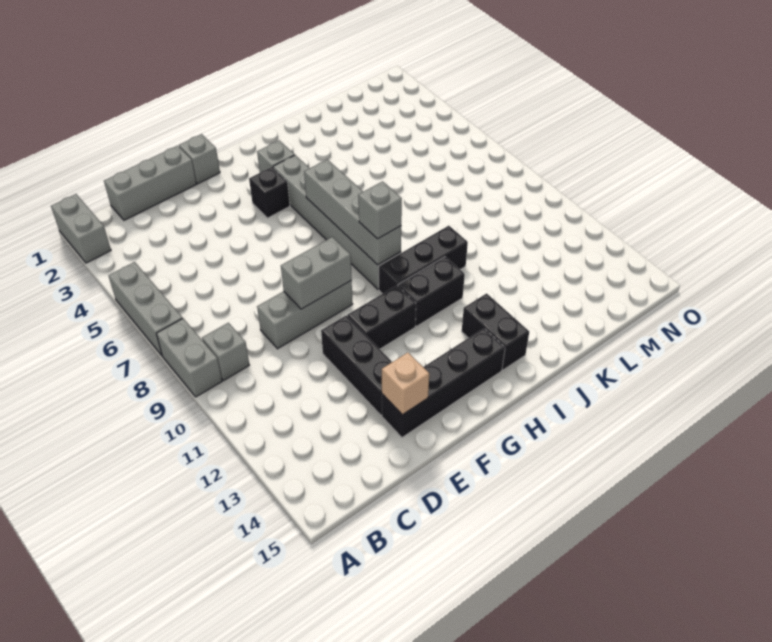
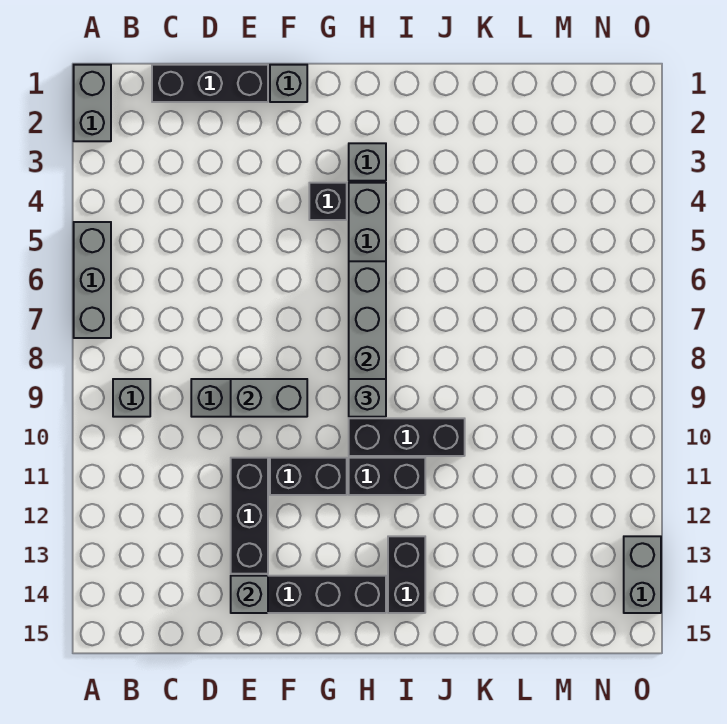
grey 1x2 brick [156,319,222,397] -> grey 1x2 brick moved to [624,536,661,613]
grey 1x3 brick [104,146,196,220] -> black 1x3 brick [152,65,268,102]
tan 1x1 brick [382,353,429,415] -> grey 1x1 brick [231,576,268,613]

